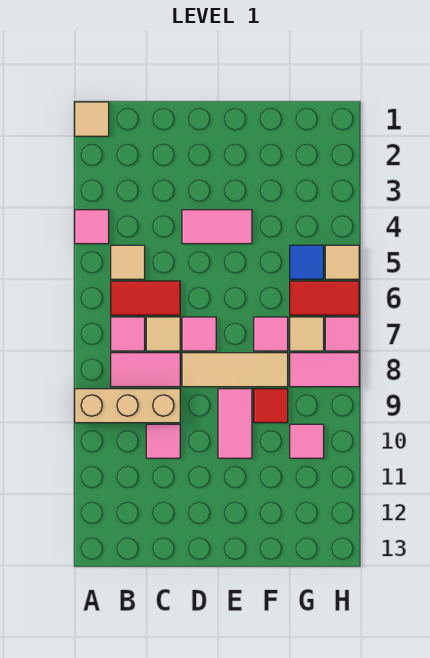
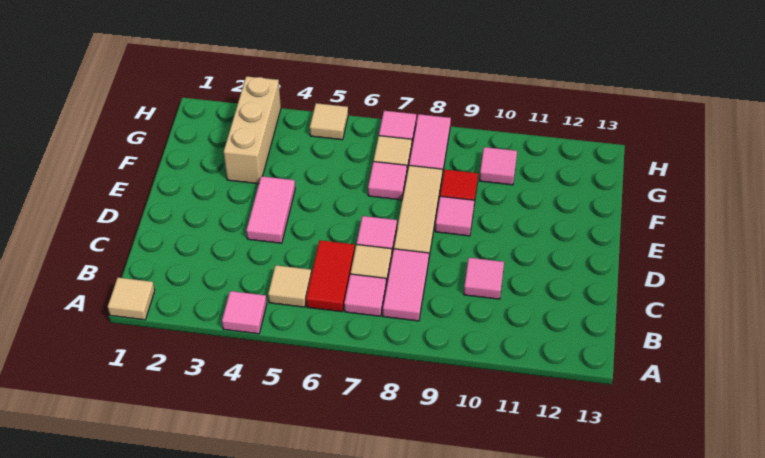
tan 1x3 brick [75,389,180,423] -> tan 1x3 brick moved to [224,76,281,184]
pink 1x2 tile [218,389,252,458] -> pink 1x1 tile [435,196,474,236]
blue 1x1 tile [290,245,324,279] -> none
red 1x2 tile [290,281,359,315] -> none

